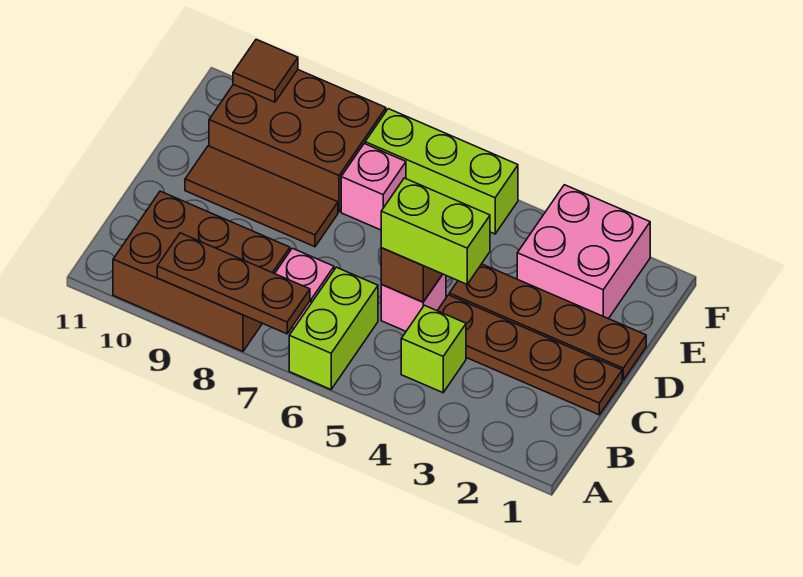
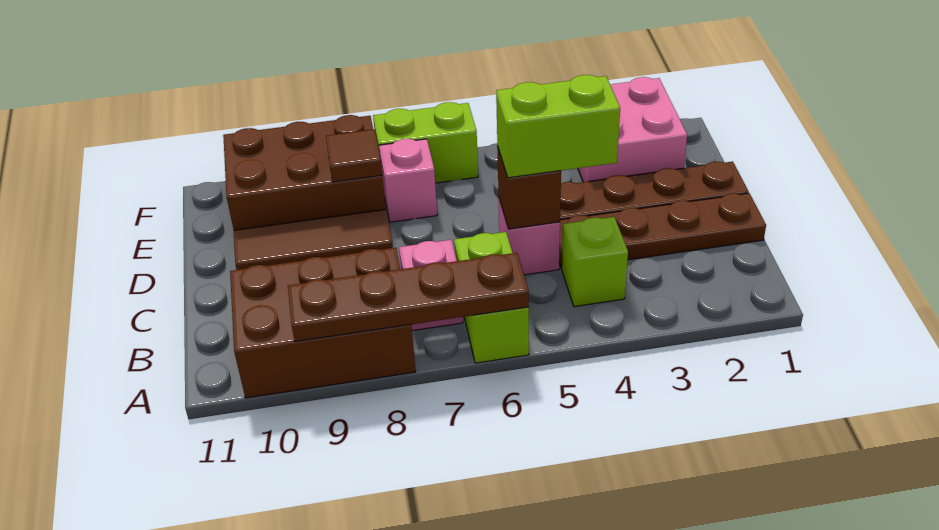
brown 1x3 plate [157,233,310,334] -> brown 1x4 plate [288,253,529,342]
lime 1x3 brick [365,109,518,234] -> lime 1x2 brick [373,102,478,183]
brown 1x1 tile [233,39,298,102] -> brown 1x1 tile moved to [326,129,382,182]

